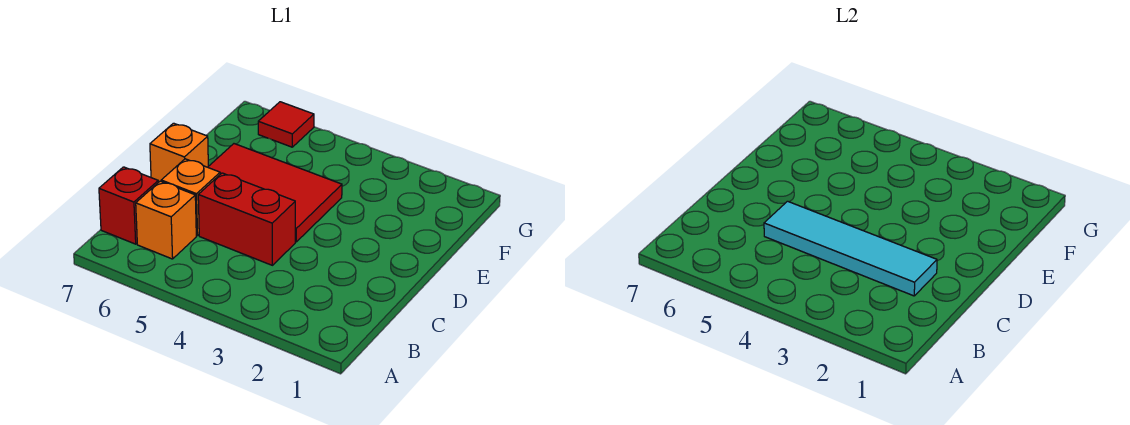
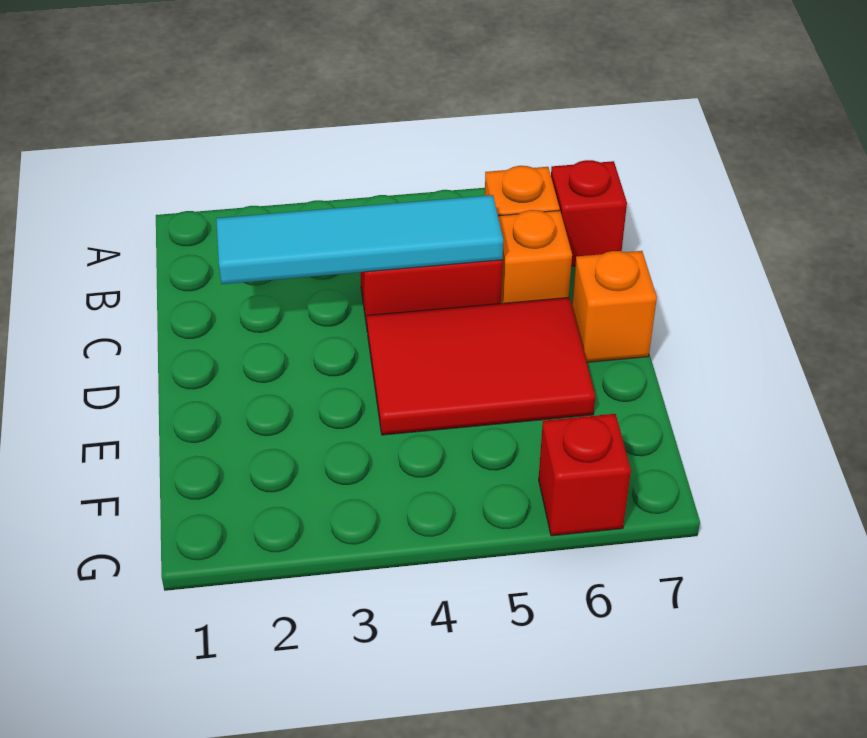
red 1x1 tile [258,102,314,147] -> red 1x1 brick [539,414,631,536]

